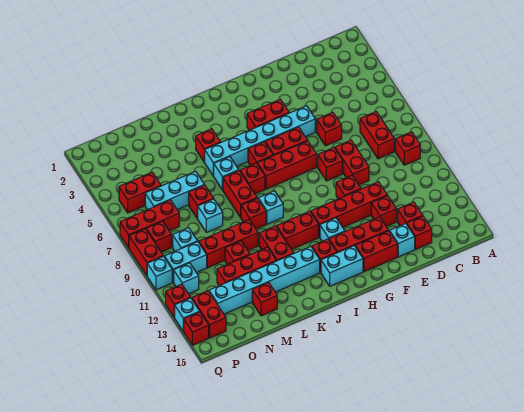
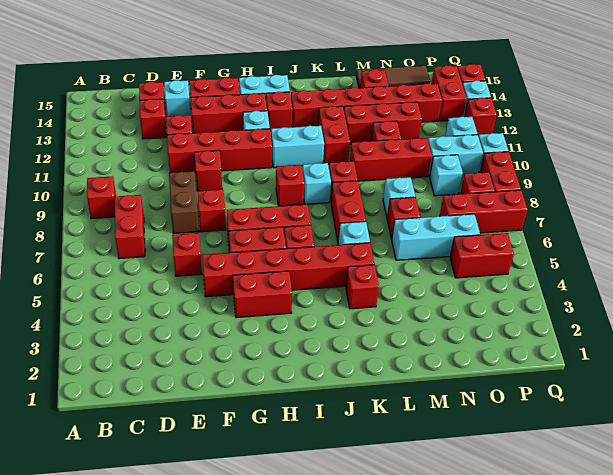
red 1x2 brick [335,140,369,185] -> brown 1x2 brick [169,171,199,234]
cyan 1x6 brick [205,106,315,176] -> red 1x6 brick [202,243,374,297]
red 1x2 brick [276,211,319,250] -> cyan 1x2 brick [271,126,324,168]
red 1x1 brick [240,163,265,194] -> red 1x1 brick moved to [276,165,304,206]
cyan 1x6 brick [209,246,320,314] -> red 1x6 brick [291,83,442,127]
none -> brown 1x3 tile [356,66,430,88]

